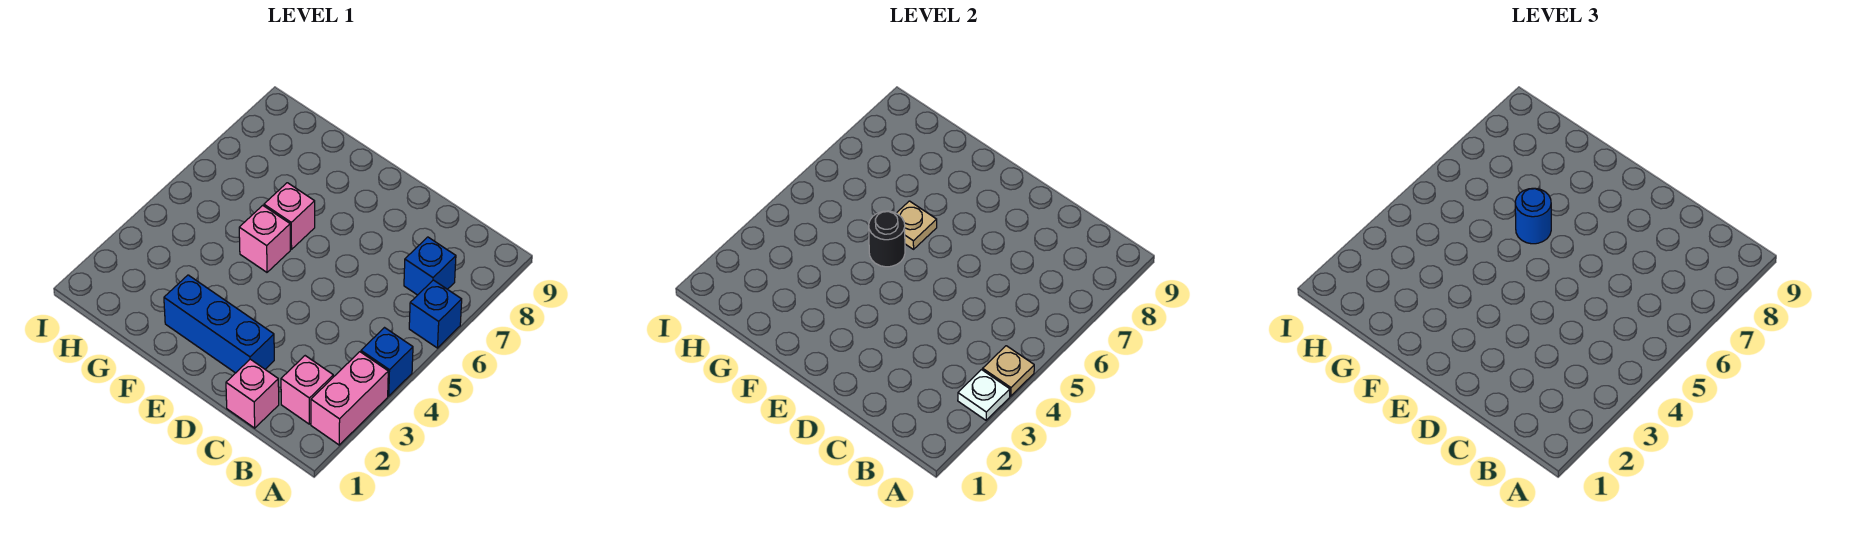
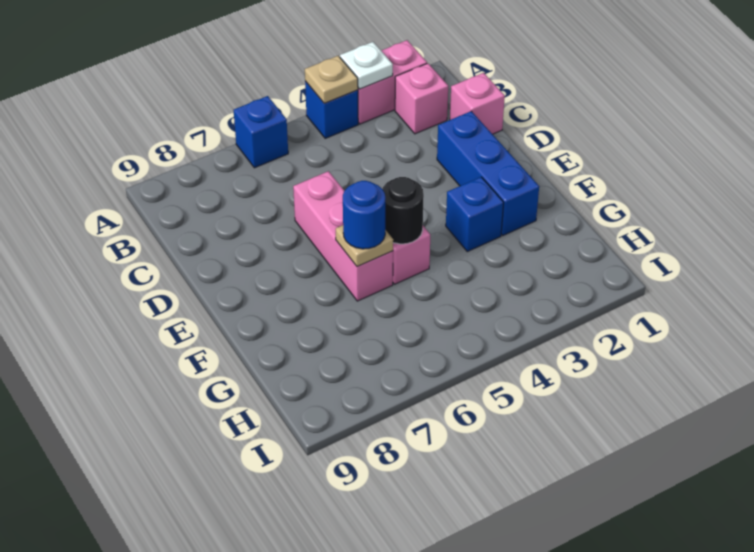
blue 1x1 brick [404,237,456,295] -> blue 1x1 brick moved to [446,177,504,251]
pink 1x1 brick [264,183,315,249] -> pink 1x3 brick [293,171,393,301]

